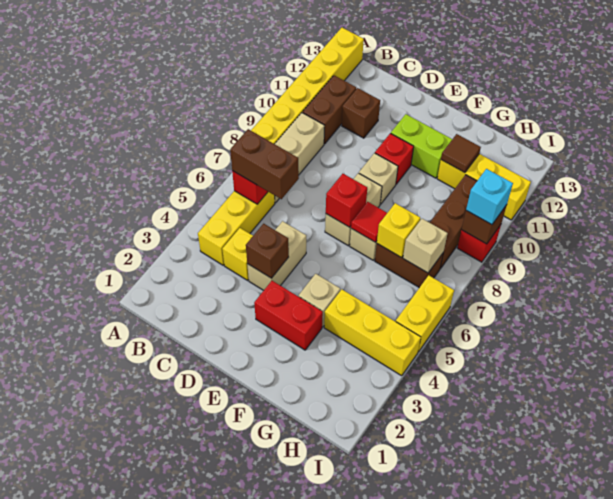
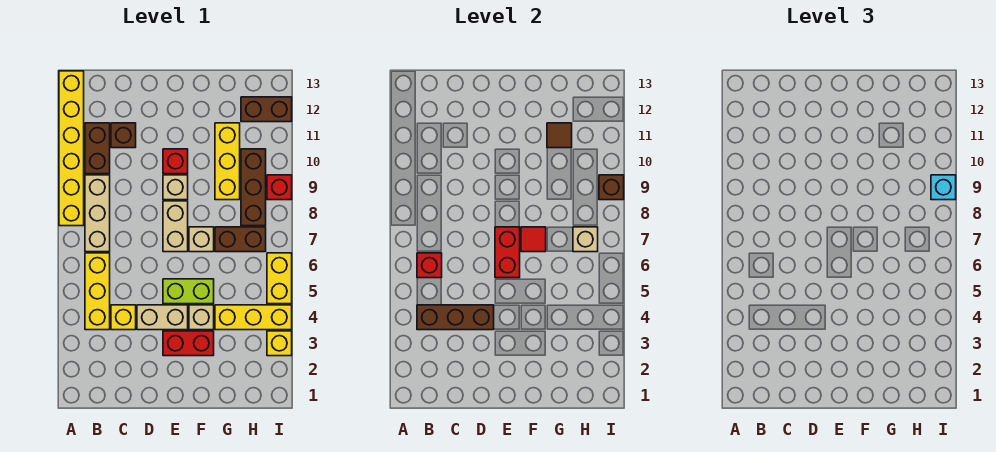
brown 1x2 brick [230,129,299,199] -> brown 1x2 brick moved to [241,97,292,122]
tan 1x2 brick [247,221,306,290] -> tan 1x2 brick turned to [137,305,188,330]
brown 1x1 brick [246,224,289,278] -> brown 1x3 brick [417,305,494,330]
red 1x1 brick [326,174,367,227] -> red 1x2 brick [495,227,520,278]
lime 1x2 brick [391,114,452,178] -> lime 1x2 brick moved to [163,279,214,304]
yellow 1x1 brick [377,203,420,258] -> yellow 1x1 brick moved to [267,331,292,356]
yellow 1x3 brick [437,154,531,220] -> yellow 1x3 brick turned to [215,123,240,200]

